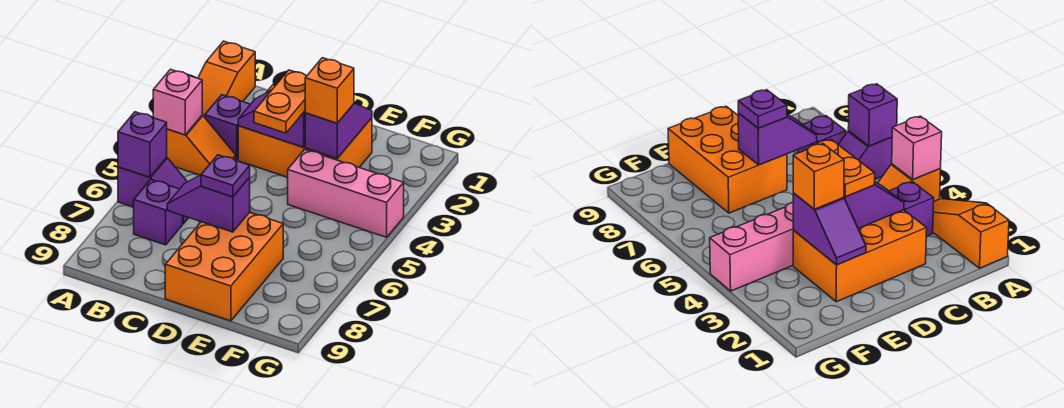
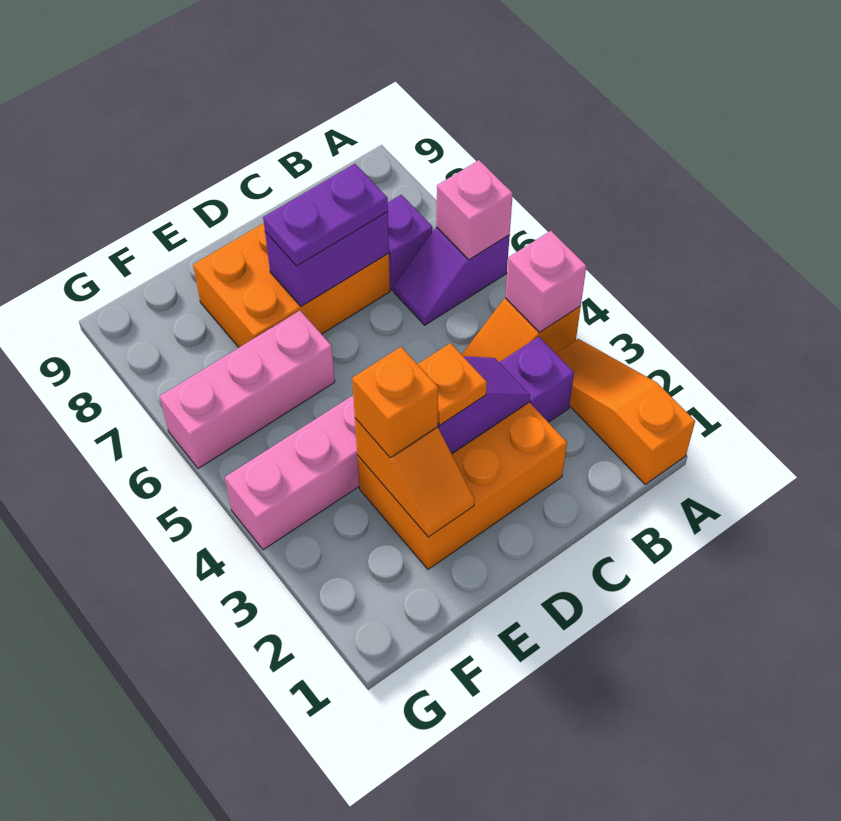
purple 1x1 brick [118,112,167,177] -> pink 1x1 brick [436,160,513,260]
purple 1x2 slope [167,175,250,232] -> purple 1x2 brick [265,212,389,306]
orange 1x2 plate [254,70,306,133] -> orange 1x1 plate [417,343,487,425]
orange 2x3 brick [165,212,283,321] -> orange 2x3 brick turned to [193,223,390,347]
purple 1x1 plate [201,155,250,197] -> purple 1x2 plate [263,164,388,266]
purple 1x2 slope [305,103,372,158] -> orange 1x2 slope [355,418,474,537]
none -> pink 1x3 brick [160,311,335,469]

